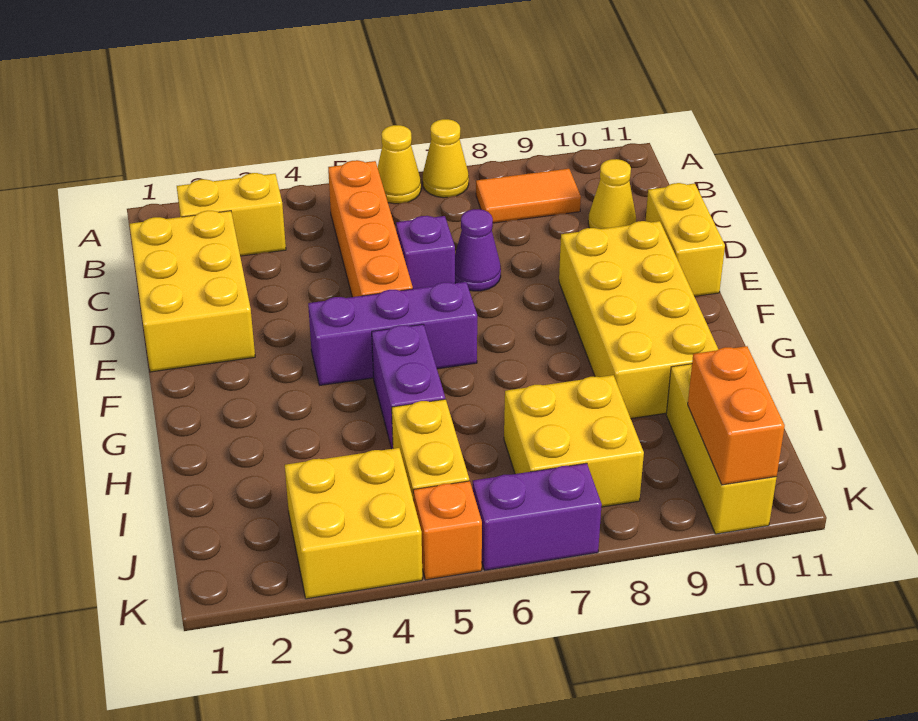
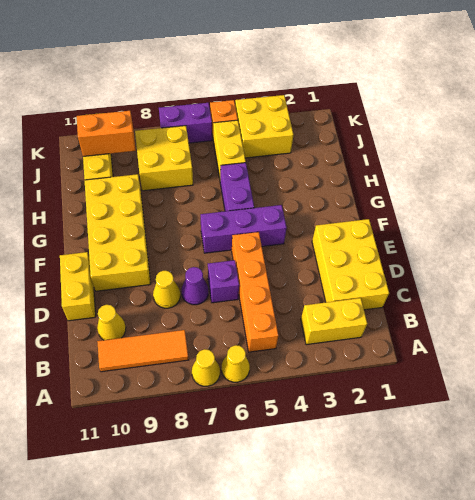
orange 1x2 tile [476,169,581,223] -> orange 1x3 tile [97,330,189,372]
none -> yellow 1x1 cone [153,271,180,308]
orange 1x2 brick [688,346,785,485] -> orange 1x2 brick turned to [77,111,136,156]

